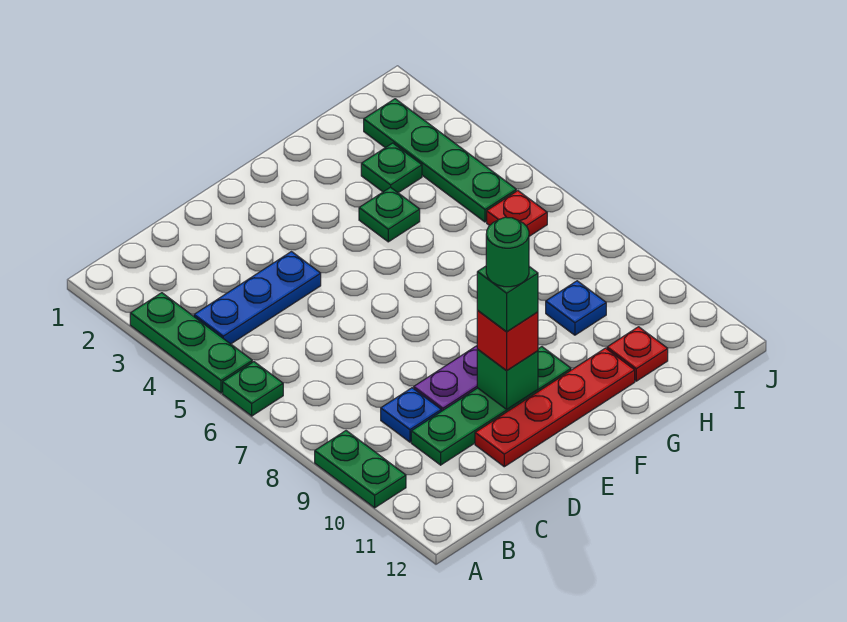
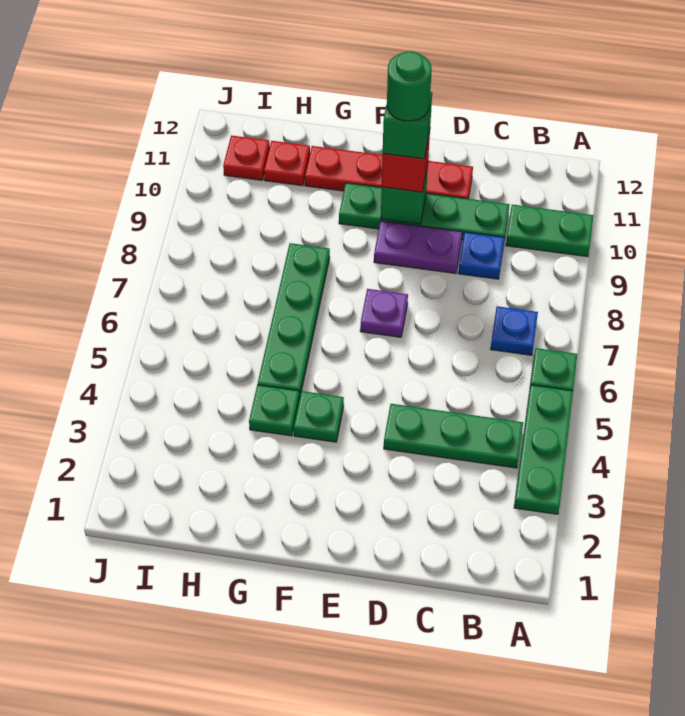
green 1x2 plate [315,431,406,508] -> green 1x2 plate turned to [506,205,594,257]
blue 1x3 plate [194,252,321,344] -> green 1x3 plate [384,404,523,468]
none -> purple 1x1 plate [360,289,408,337]
green 1x1 plate [361,143,422,193] -> green 1x1 plate moved to [294,391,344,442]
blue 1x1 plate [546,281,606,335] -> blue 1x1 plate moved to [491,306,538,355]
green 1x4 plate [364,99,516,222] -> green 1x4 plate moved to [258,243,330,397]
red 1x1 plate [487,191,547,236] -> red 1x1 plate moved to [223,135,270,180]

